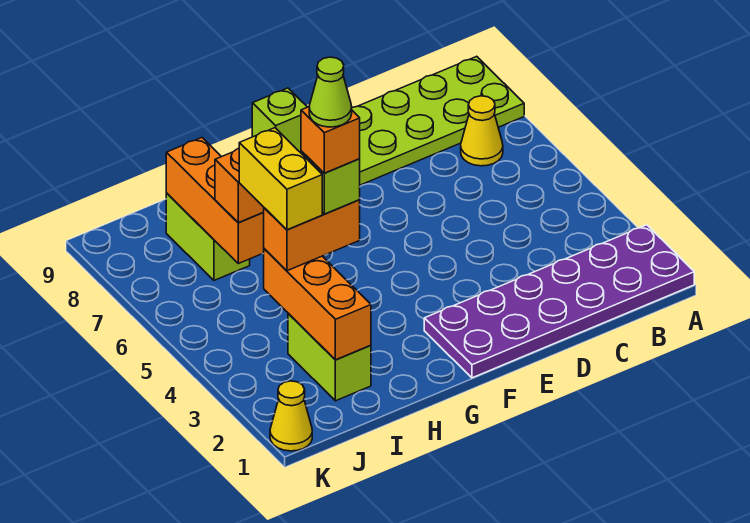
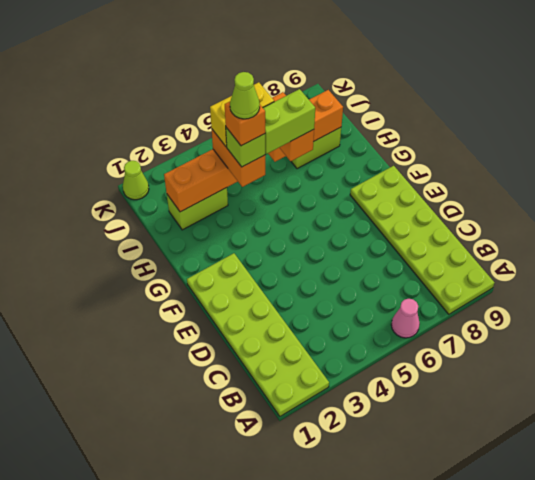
purple 2x6 plate [424,225,694,378] -> lime 2x6 plate [187,253,329,416]
none -> pink 1x1 cone [391,299,420,338]
yellow 1x1 cone [461,96,503,166] -> none
lime 1x1 brick [252,88,307,153] -> lime 1x2 brick [263,89,315,154]
yellow 1x1 cone [270,381,312,451] -> lime 1x1 cone [123,161,149,200]

